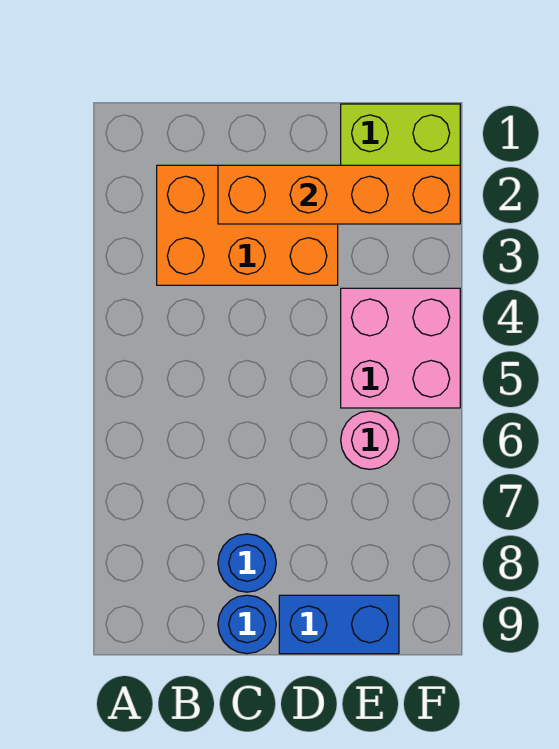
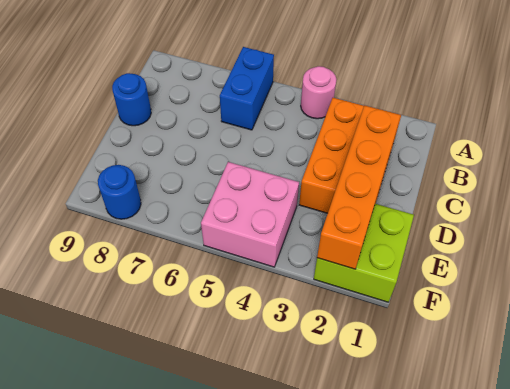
blue 1x1 round brick [218,534,276,592] -> blue 1x1 round brick moved to [98,165,141,219]
blue 1x2 brick [279,595,399,654] -> blue 1x2 brick moved to [220,47,274,130]
pink 1x1 round brick [341,411,399,469] -> pink 1x1 round brick moved to [301,66,336,119]

